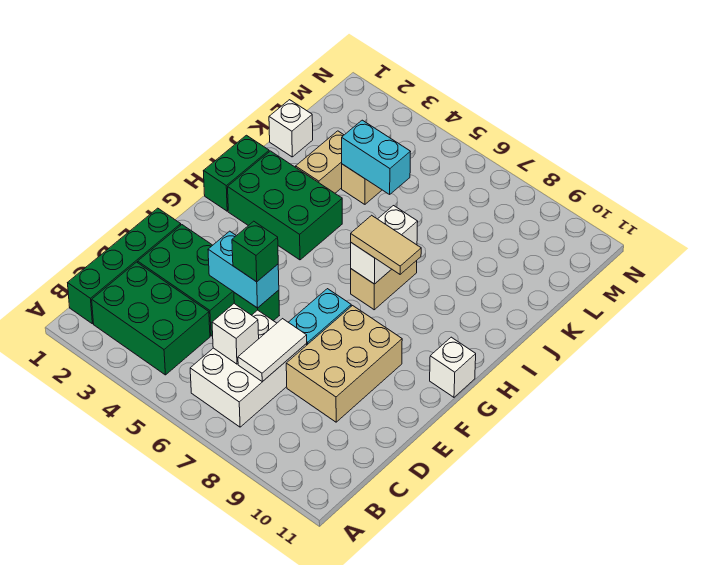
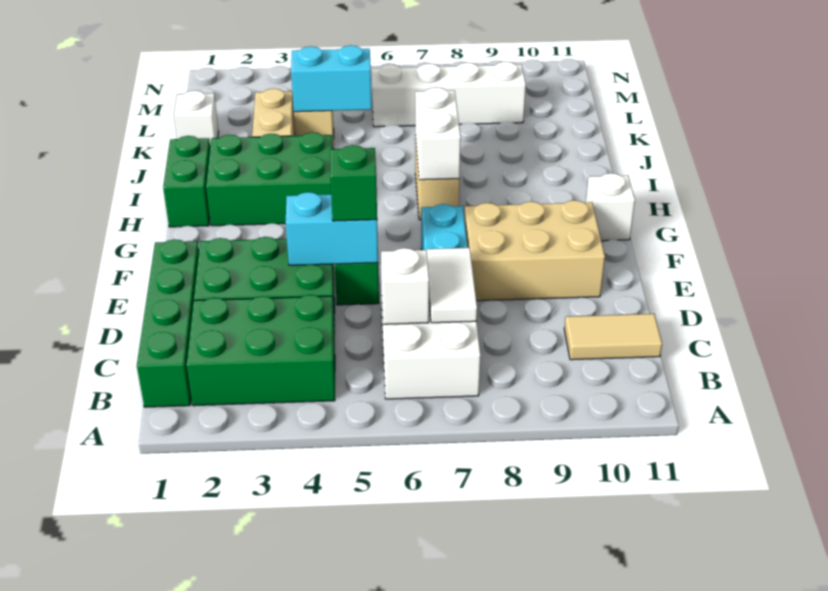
tan 2x3 brick [286,306,402,422] -> tan 2x3 brick turned to [464,200,605,301]
tan 1x2 tile [351,215,421,274] -> tan 1x2 tile moved to [564,314,662,360]
none -> white 1x4 brick [372,62,526,127]

